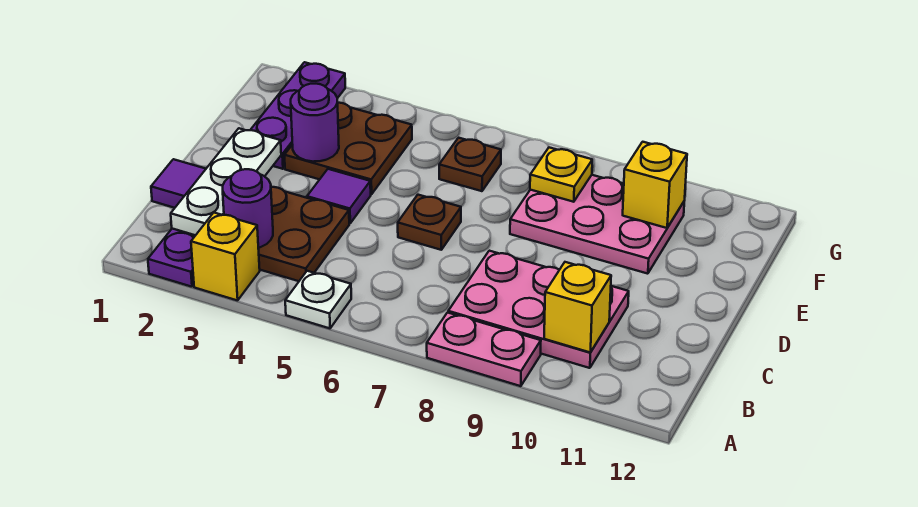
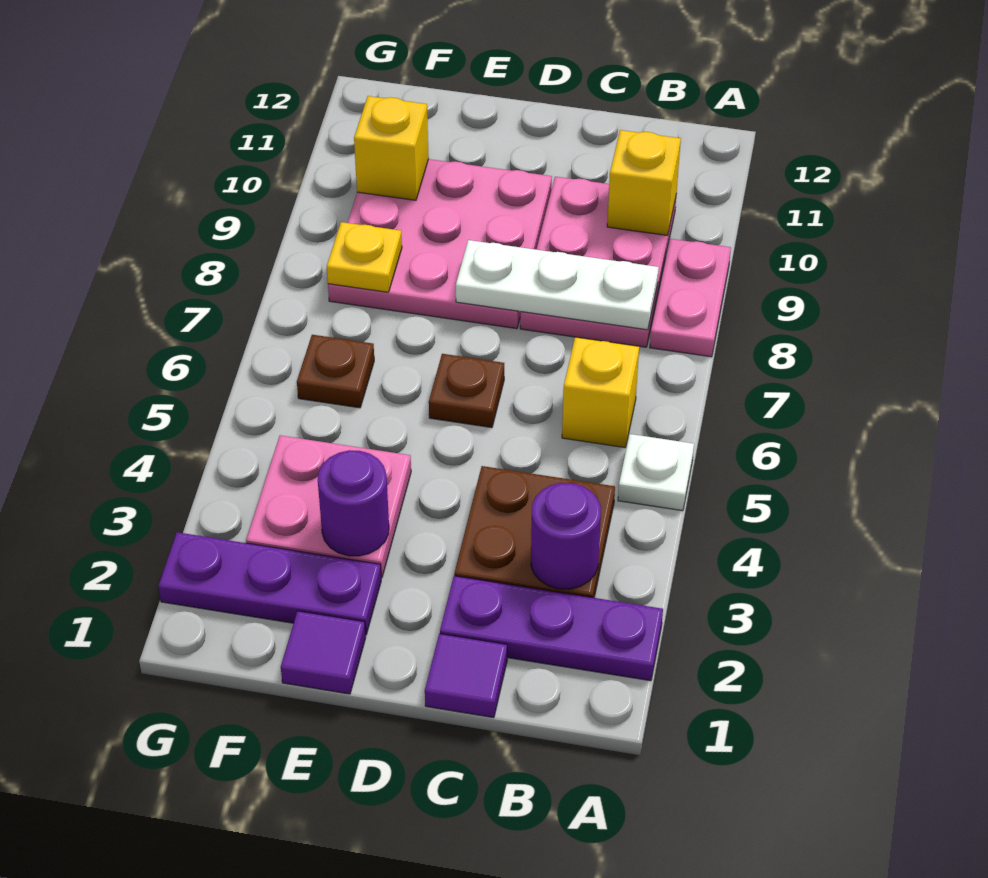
yellow 1x1 brick [191,213,260,301] -> yellow 1x1 brick moved to [562,337,639,448]
white 1x3 plate [171,128,281,235] -> white 1x3 plate moved to [456,240,659,330]
purple 1x1 tile [307,169,371,223] -> purple 1x1 tile moved to [281,611,366,694]
brown 2x2 plate [284,103,412,194] -> pink 2x2 plate [246,435,411,578]
pink 2x3 plate [510,175,684,274] -> pink 3x3 plate [328,159,552,329]

